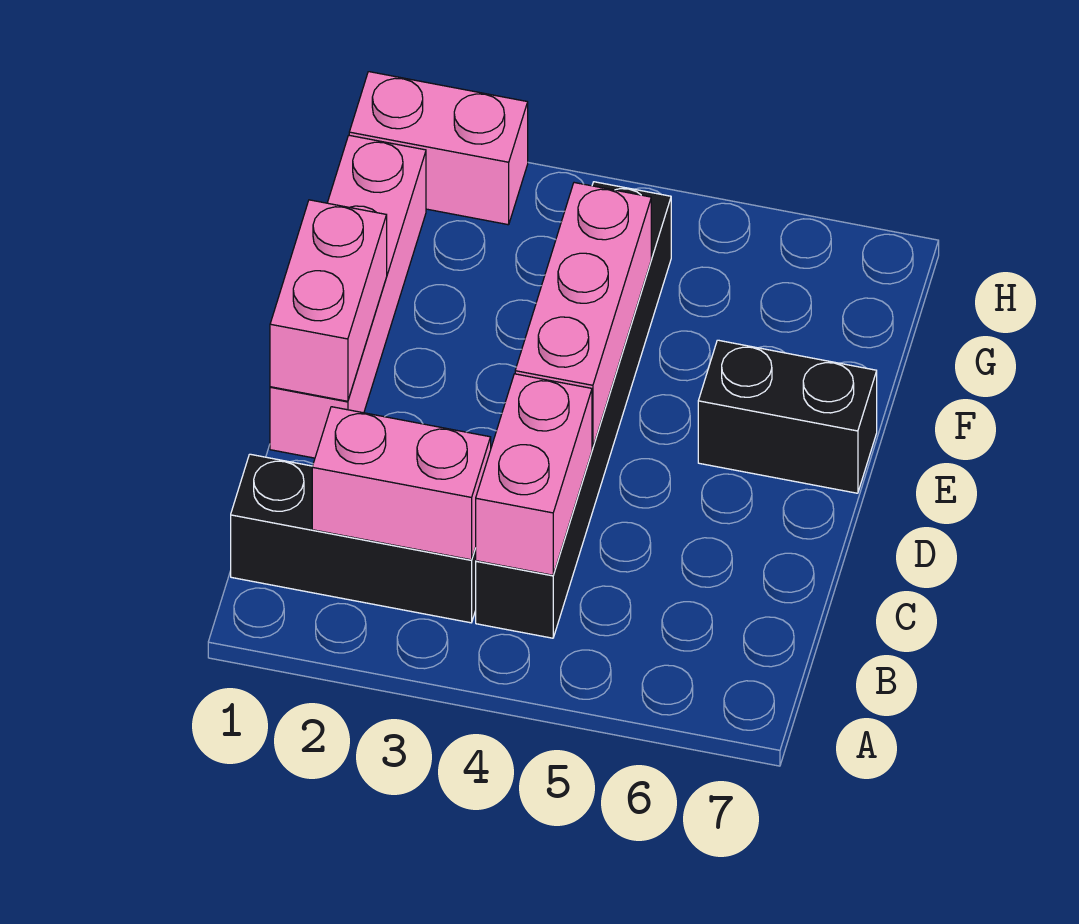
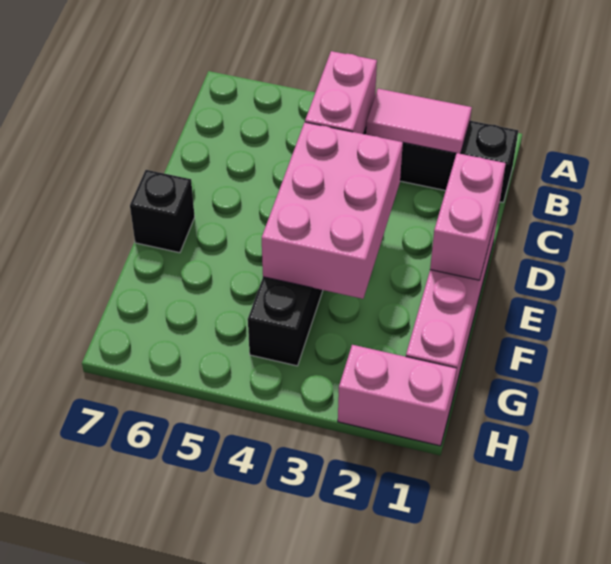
pink 1x2 brick [312,407,491,560] -> pink 1x2 tile [366,89,472,154]
pink 1x3 brick [515,183,651,448] -> pink 2x3 brick [262,122,403,299]
black 1x2 brick [698,340,877,493] -> black 1x1 brick [130,170,195,253]

